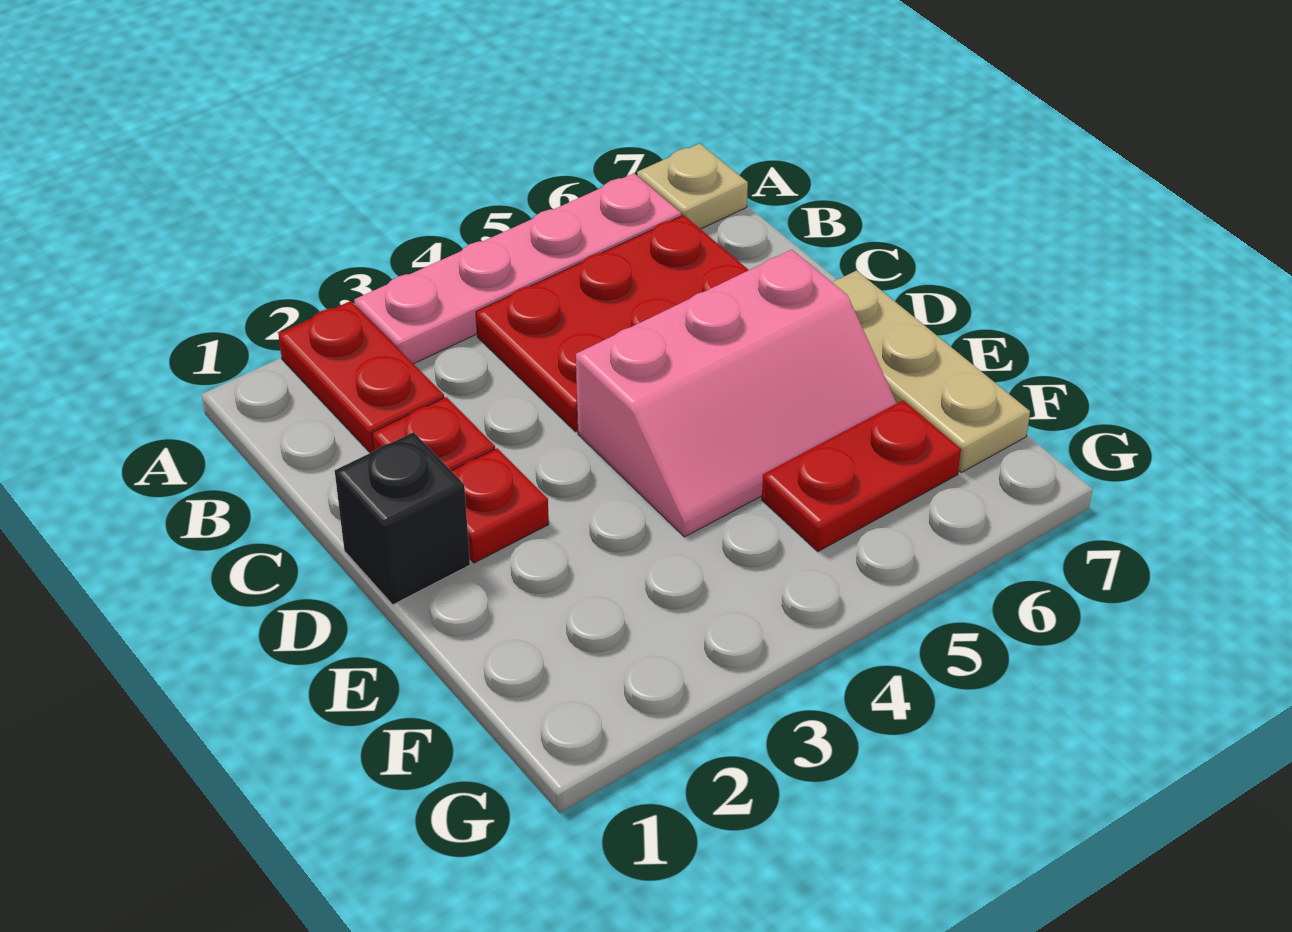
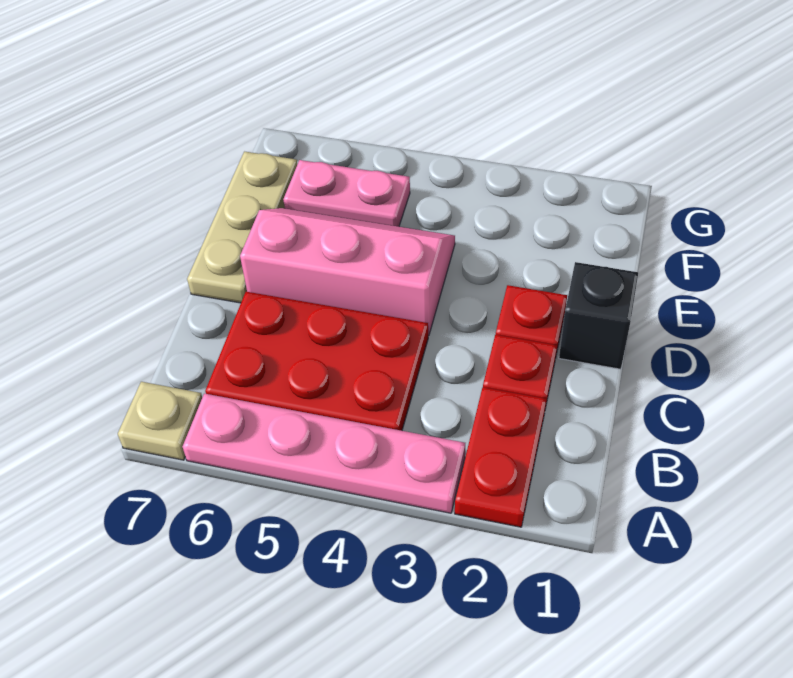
red 1x2 plate [762,400,961,552] -> pink 1x2 plate [283,160,410,227]

